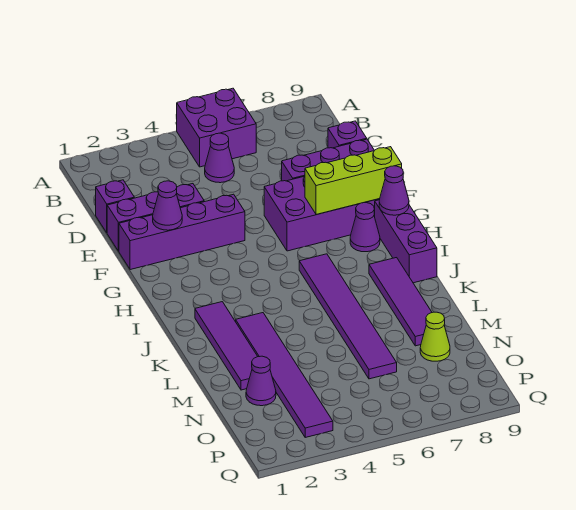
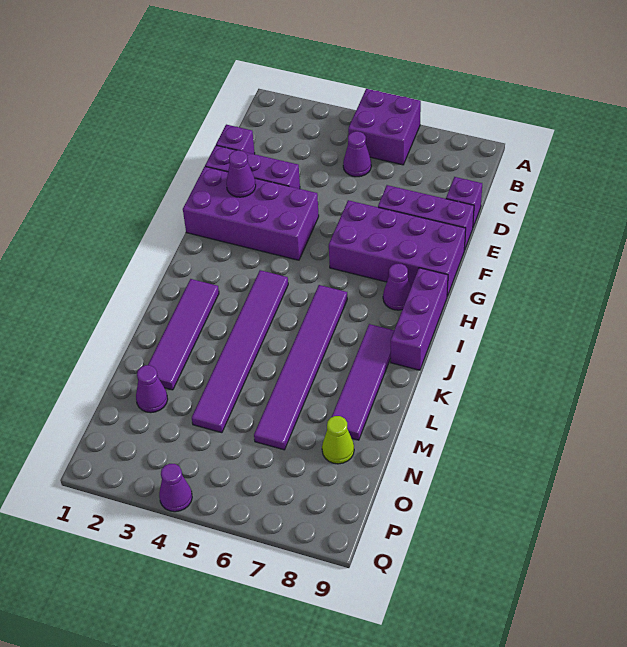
purple 1x4 brick [119,194,245,270] -> purple 2x4 brick [183,167,319,260]
lime 1x3 brick [305,147,402,215] -> none
purple 1x1 cone [379,166,409,215] -> purple 1x1 cone moved to [159,464,192,512]
purple 1x6 tile [236,313,333,437] -> purple 1x6 tile moved to [192,270,288,433]

